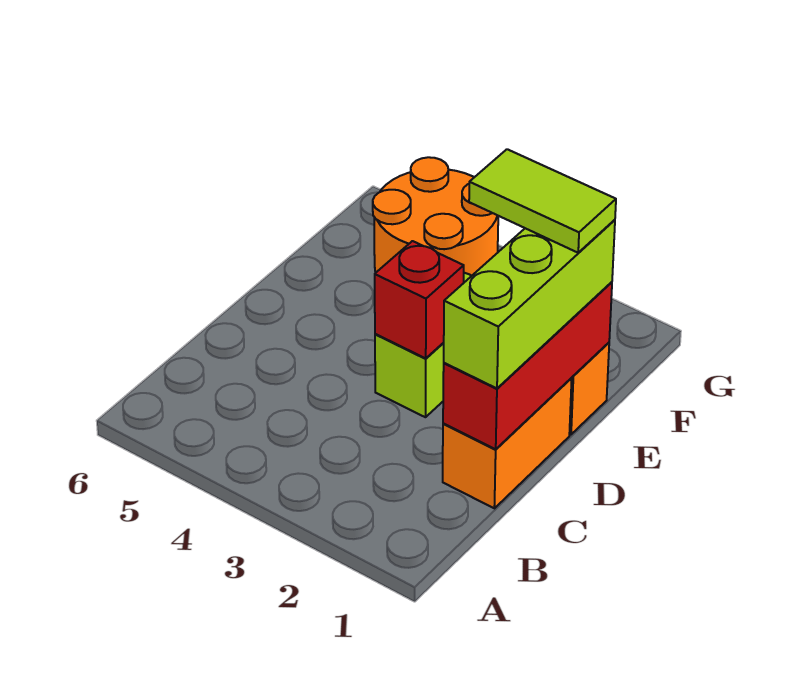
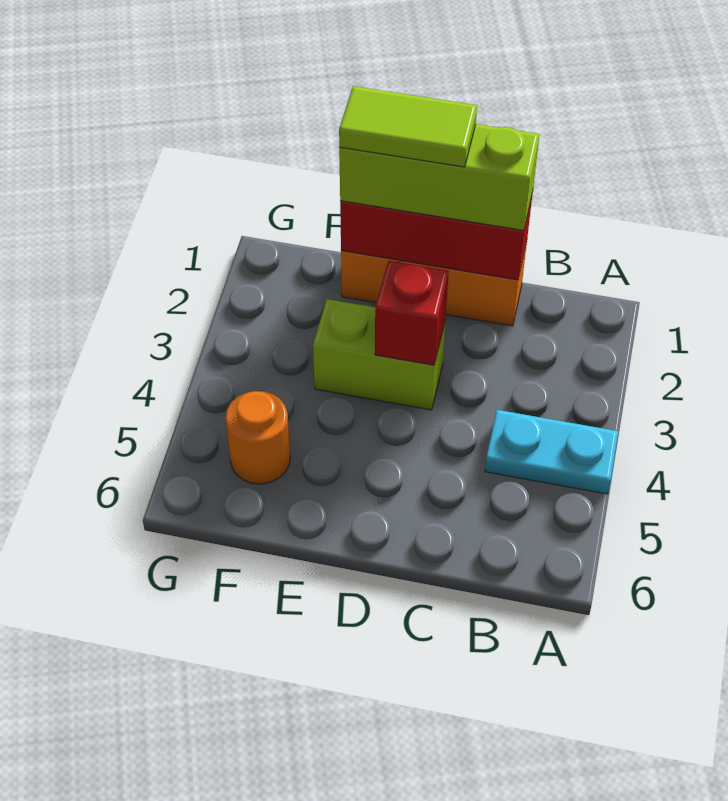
none -> cyan 1x2 plate [485,410,618,494]
lime 1x2 tile [469,149,616,253] -> lime 1x2 tile turned to [339,86,477,167]
orange 2x2 round brick [373,157,498,276] -> orange 1x1 round brick [226,391,290,484]

